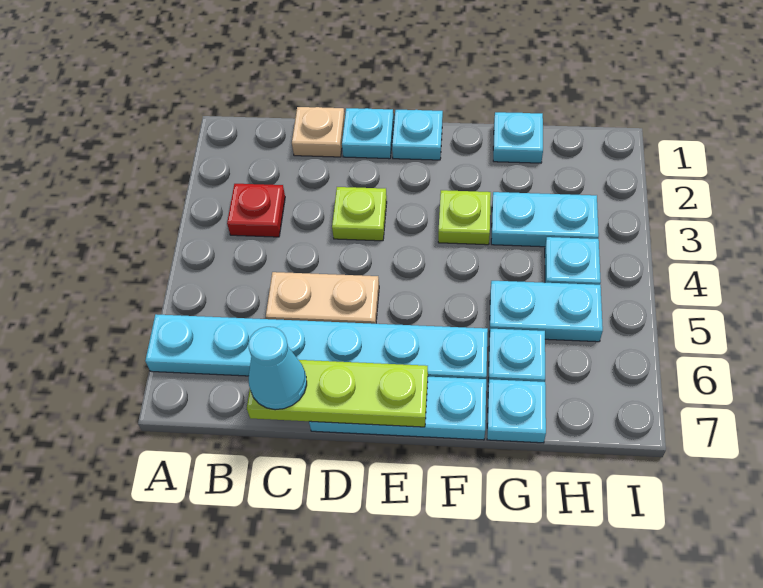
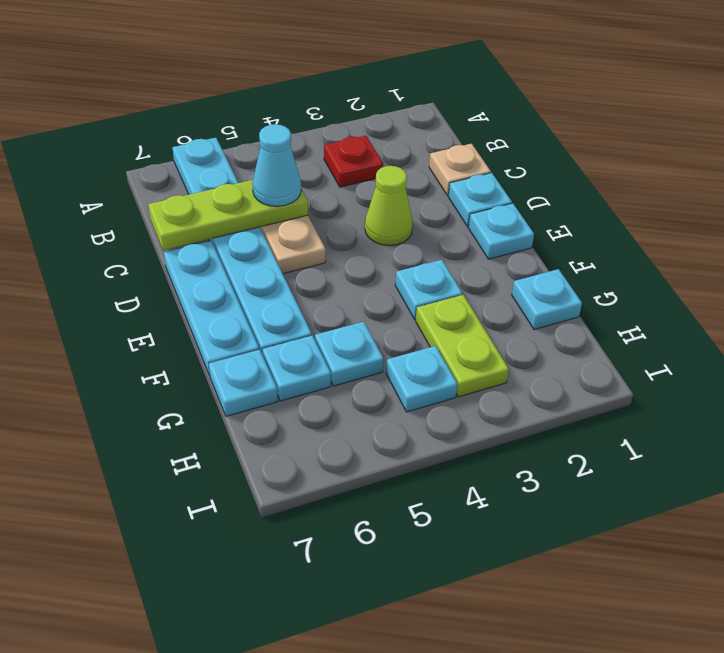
lime 1x3 plate [247,360,428,427] -> lime 1x3 plate turned to [148,180,308,250]
cyan 1x1 cone [248,327,307,410] -> cyan 1x1 cone moved to [252,124,301,206]
lime 1x1 plate [332,187,387,241] -> lime 1x1 cone [365,166,413,246]
lime 1x1 plate [438,190,491,245] -> cyan 1x1 plate [395,260,462,320]
cyan 1x2 plate [491,192,599,247] -> lime 1x2 plate [416,295,509,397]
cyan 1x2 plate [489,281,603,342] -> cyan 1x1 plate [315,322,383,386]

